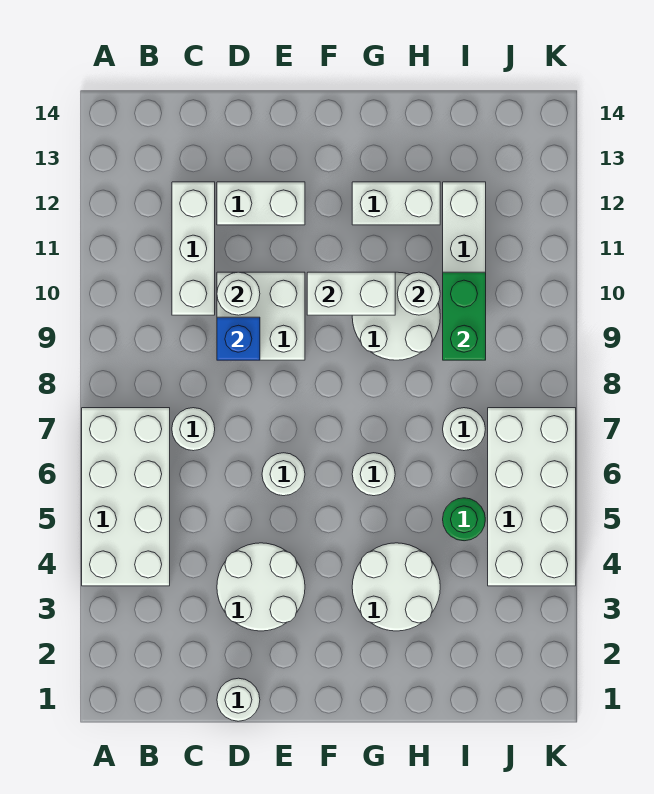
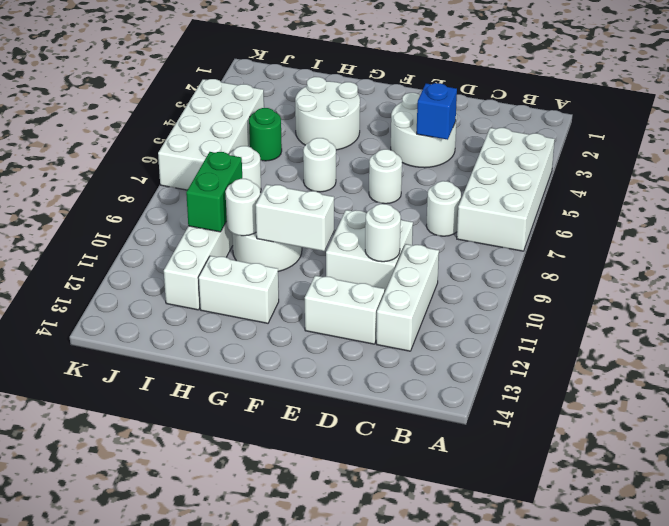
white 1x1 round brick [217,678,260,721] -> none
blue 1x1 brick [217,317,260,360] -> blue 1x1 brick moved to [417,83,457,140]

